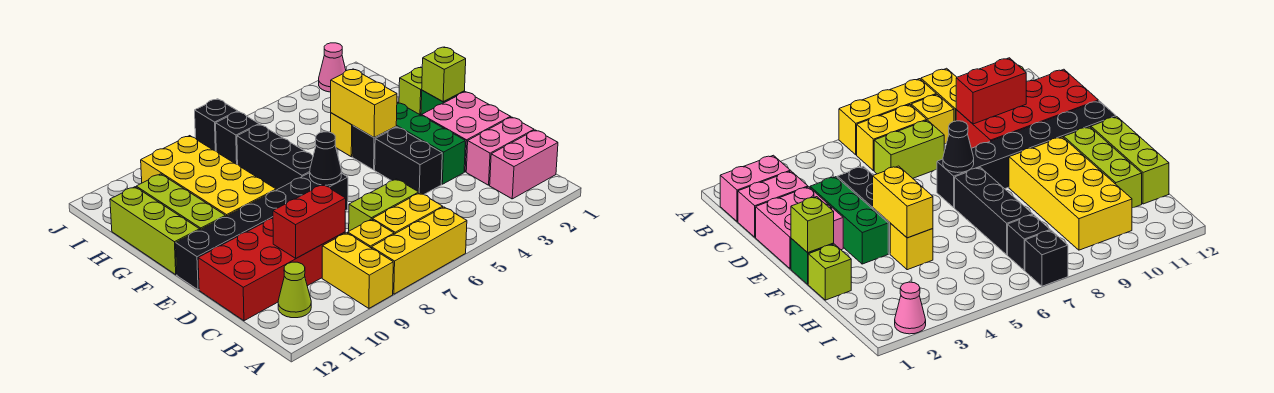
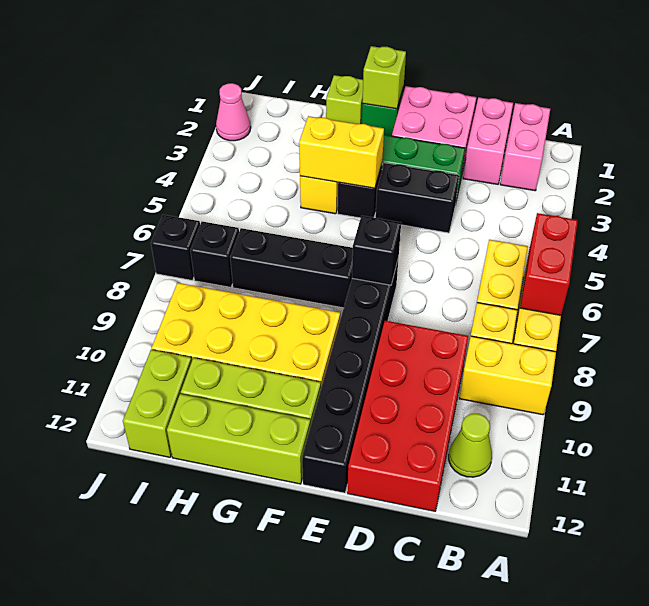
lime 1x2 brick [349,179,419,231] -> lime 1x2 brick moved to [123,350,192,457]
red 1x2 brick [273,185,346,258] -> red 1x2 brick moved to [520,213,578,315]
black 1x1 cone [310,132,341,185] -> black 1x1 brick [352,216,401,285]

